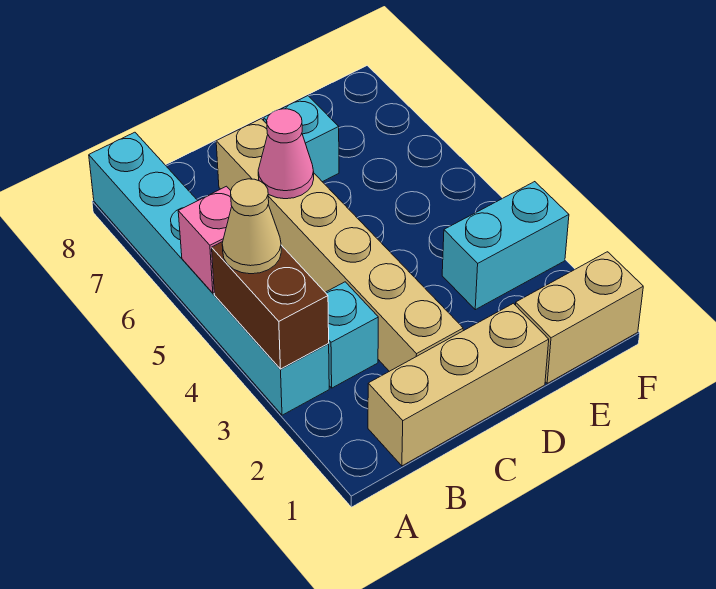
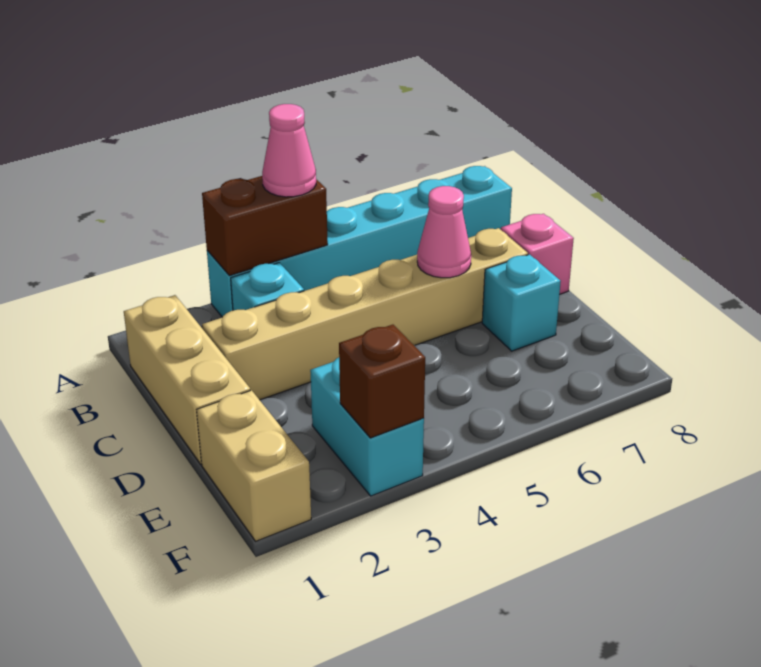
tan 1x1 cone [222,179,281,274] -> pink 1x1 cone [262,104,316,197]
pink 1x1 brick [178,186,232,293] -> pink 1x1 brick moved to [501,214,574,294]
none -> brown 1x1 brick [339,325,425,438]

